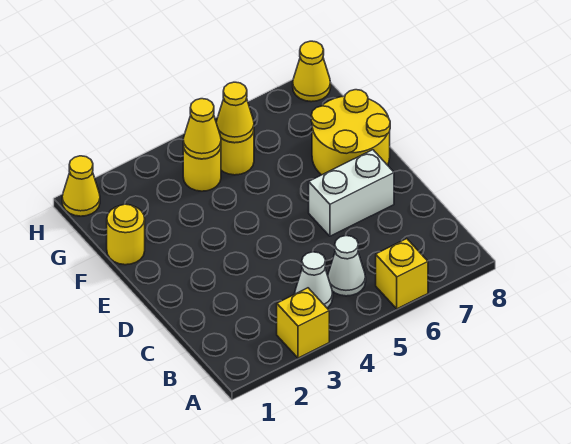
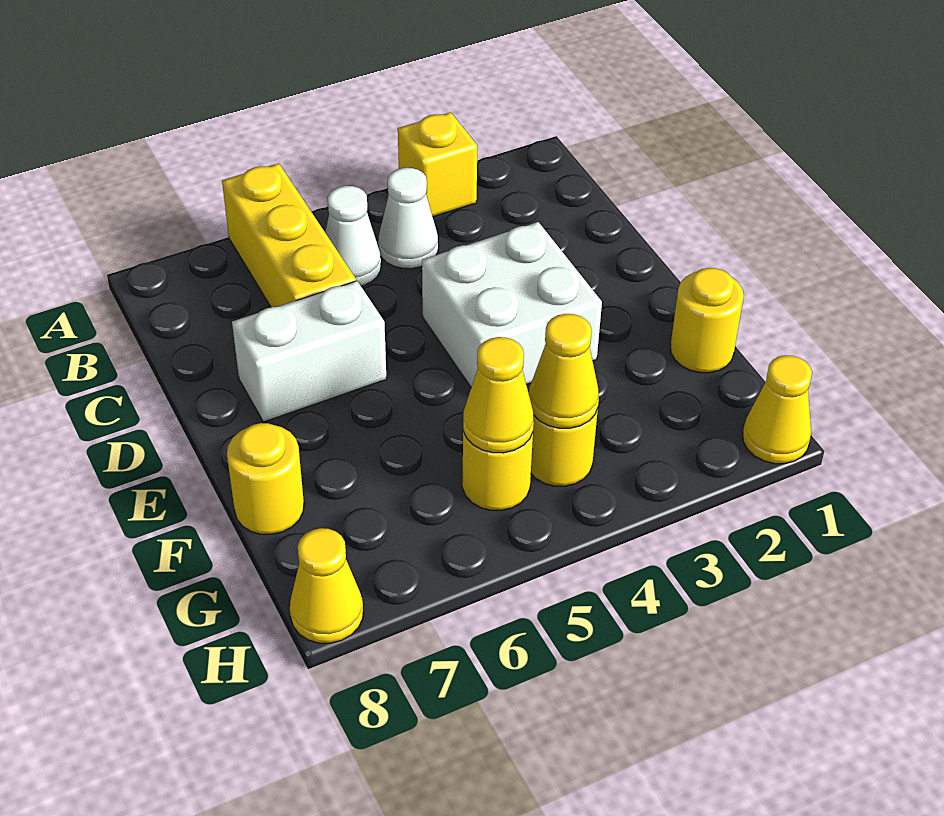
yellow 1x1 brick [376,239,428,309] -> yellow 1x3 brick [222,163,356,307]
none -> white 2x2 brick [422,222,602,387]
yellow 2x2 round brick [311,90,390,175] -> yellow 1x1 round brick [227,423,304,534]

